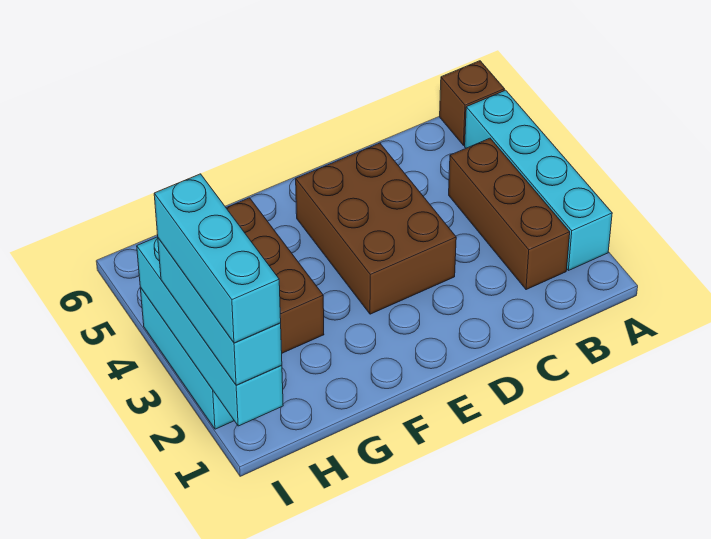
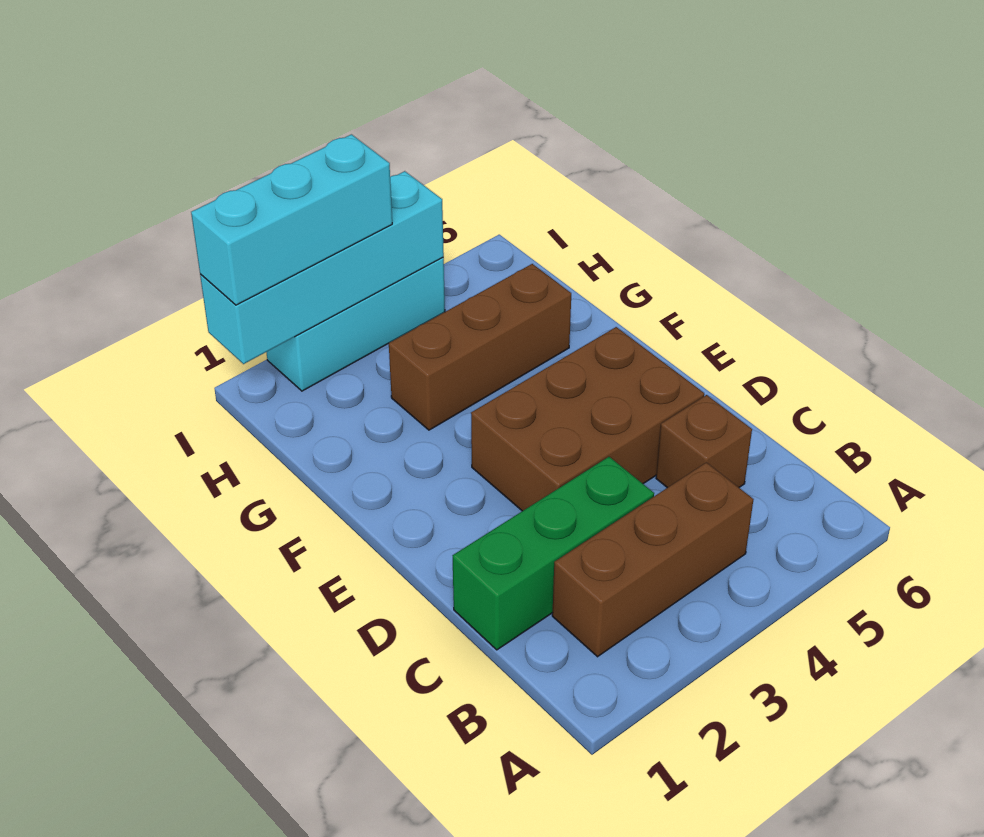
cyan 1x4 brick [465,90,612,271] -> none
brown 1x1 brick [440,61,505,145] -> brown 1x1 brick moved to [656,395,752,488]
none -> green 1x3 brick [453,457,654,650]
cyan 1x3 brick [154,174,281,343] -> none

